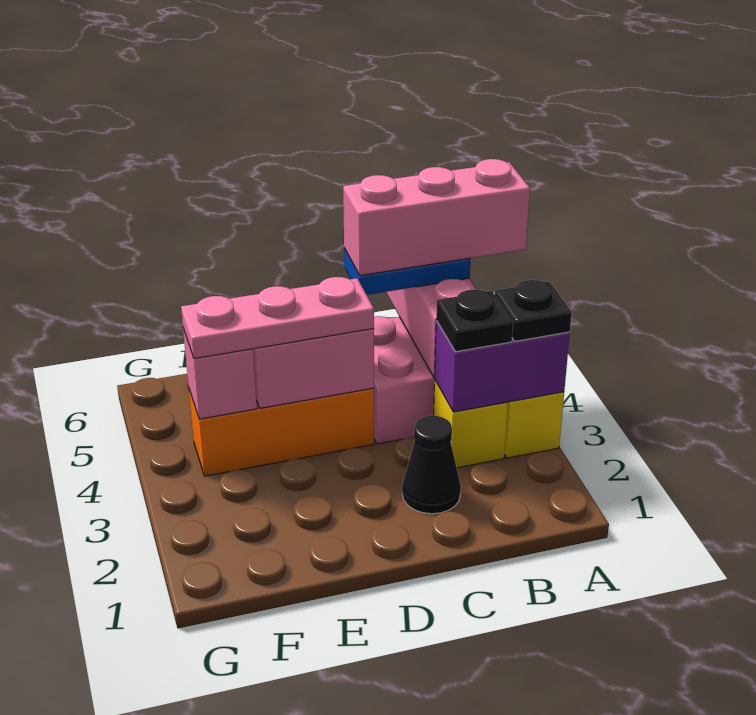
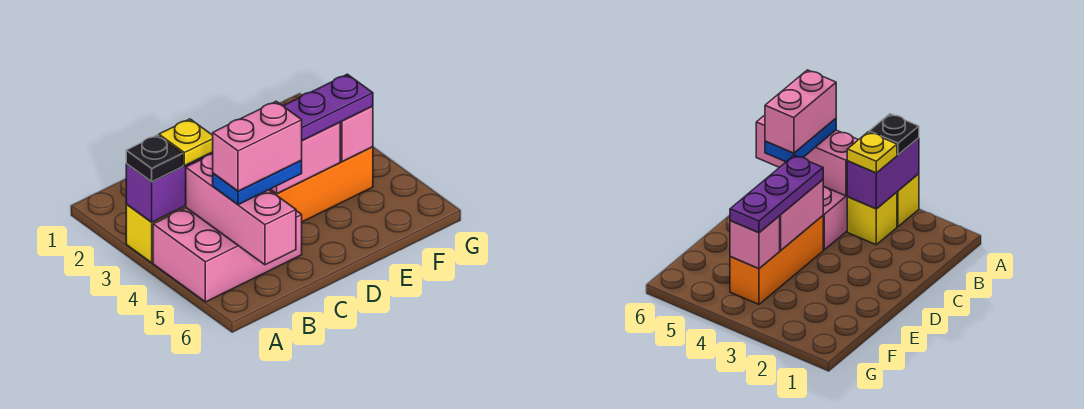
pink 1x3 brick [343,159,530,276] -> pink 1x2 brick [213,101,302,191]
black 1x1 plate [436,290,513,352] -> yellow 1x1 plate [159,119,213,166]
black 1x1 cone [402,416,461,514] -> none
pink 1x3 plate [181,277,374,359] -> purple 1x3 plate [284,74,373,141]

